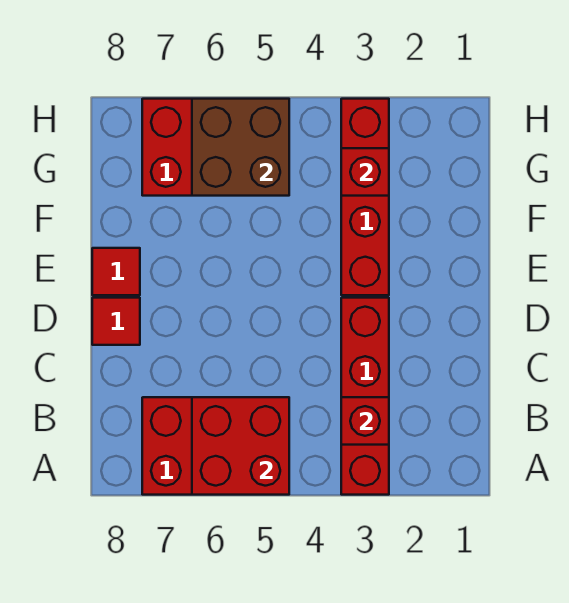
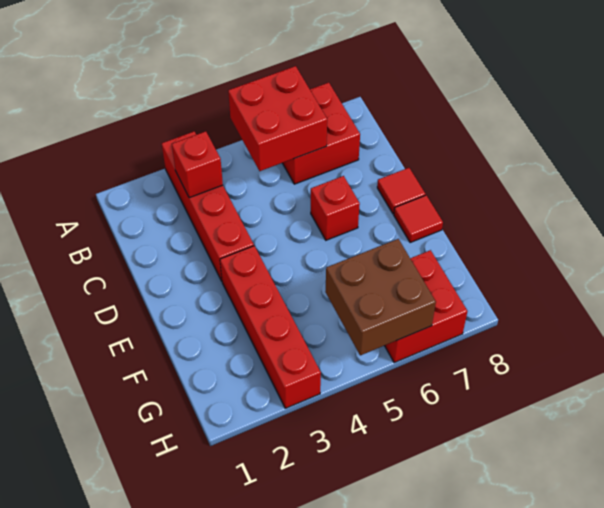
red 1x1 brick [341,148,389,196] -> red 1x1 brick moved to [311,176,360,240]

